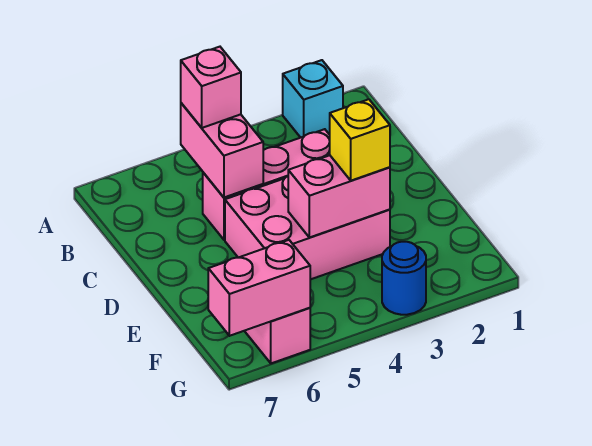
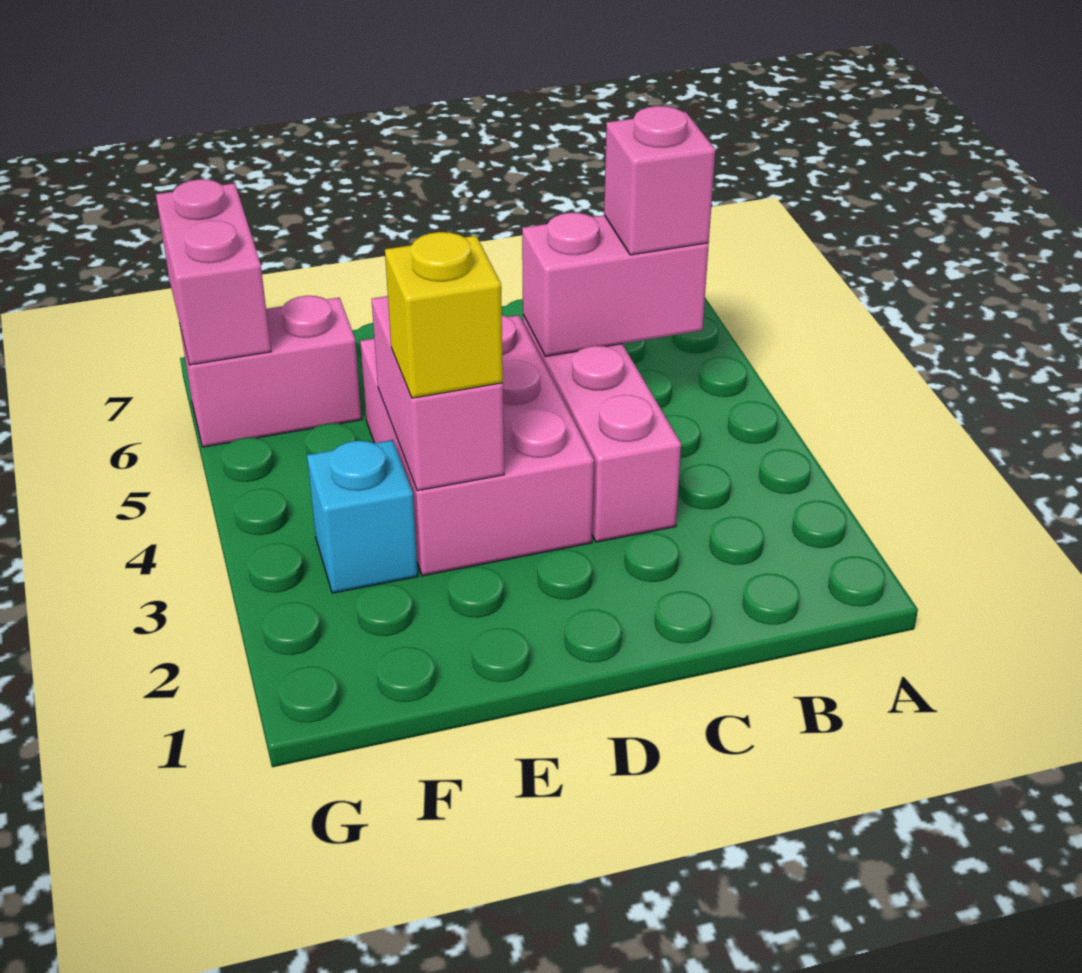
cyan 1x1 brick [283,60,343,138] -> cyan 1x1 brick moved to [307,440,418,593]
blue 1x1 round brick [382,242,426,315] -> none

